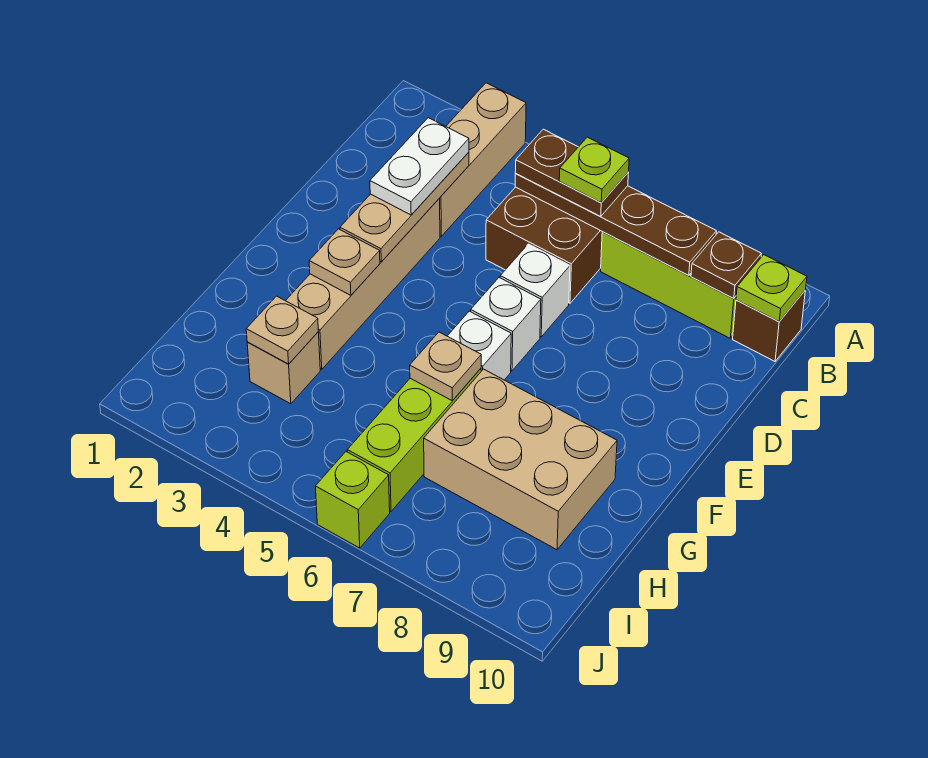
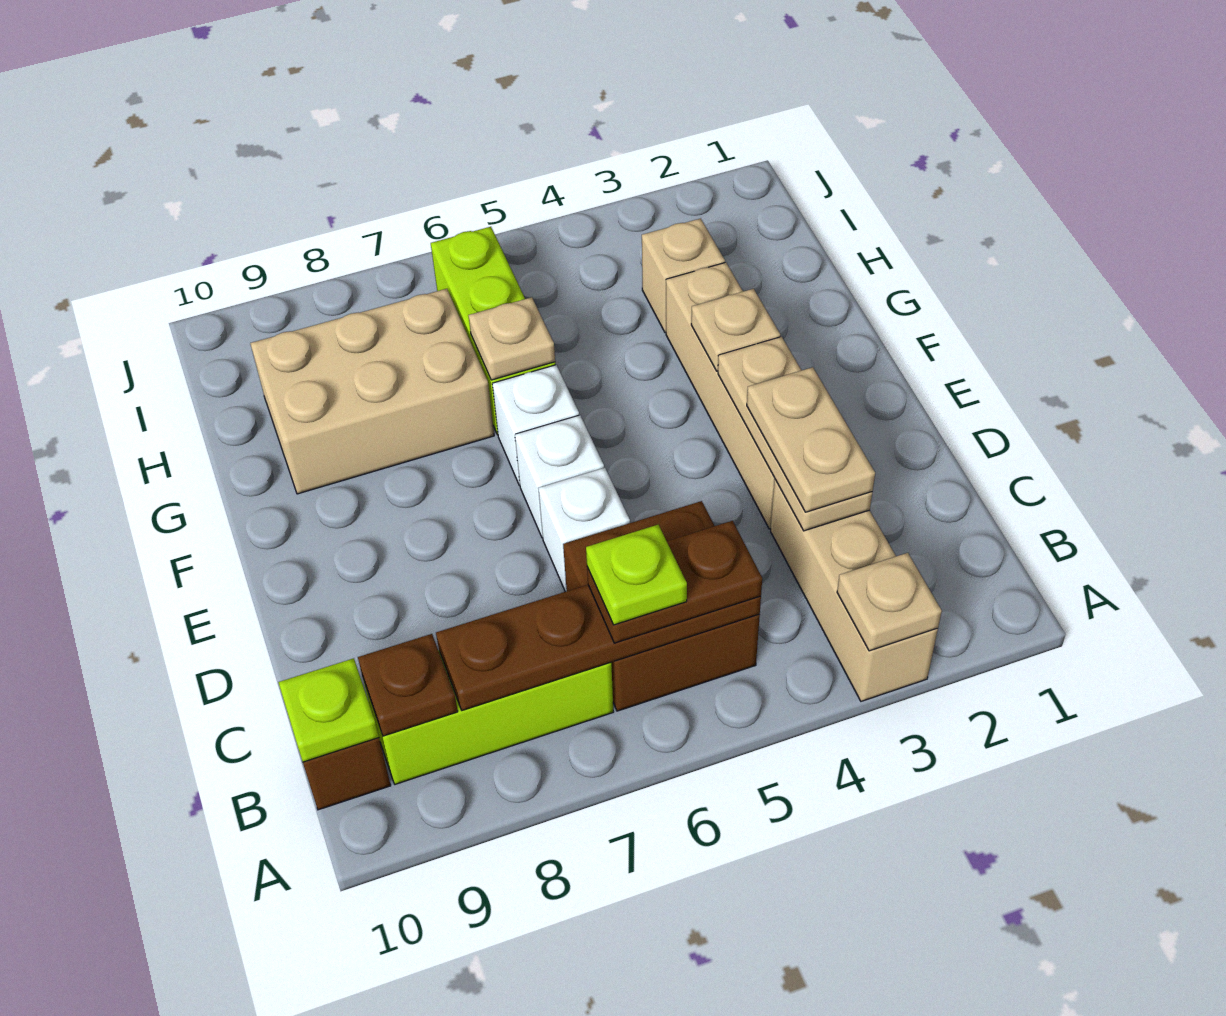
white 1x2 plate [370,118,469,215] -> tan 1x2 plate [747,367,875,512]
tan 1x1 plate [246,296,318,364] -> tan 1x1 plate moved to [837,553,942,651]
lime 1x1 brick [315,452,390,548] -> none

